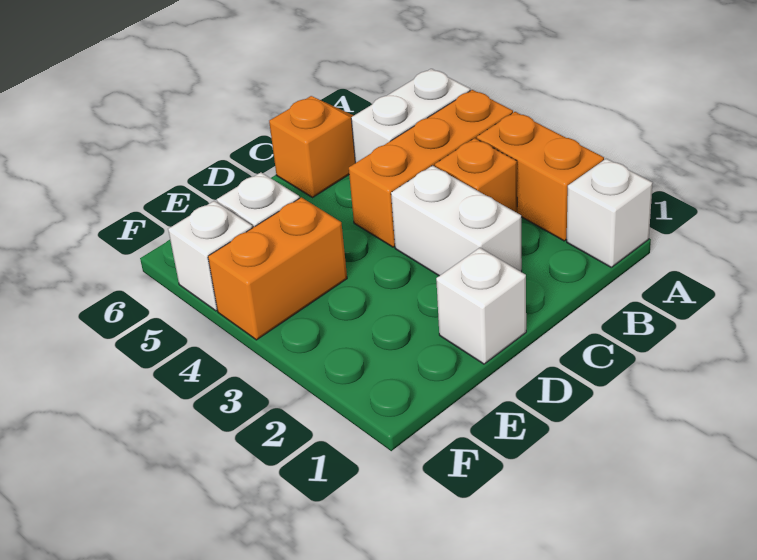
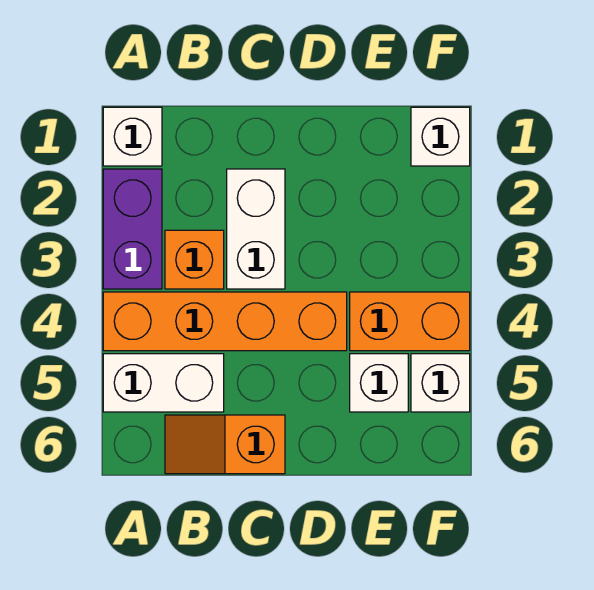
orange 1x2 brick [477,112,604,241] -> purple 1x2 brick [103,169,162,289]
orange 1x3 brick [349,90,513,247] -> orange 1x4 brick [103,292,347,351]
white 1x1 brick [436,248,526,364] -> white 1x1 brick moved to [411,107,470,166]

